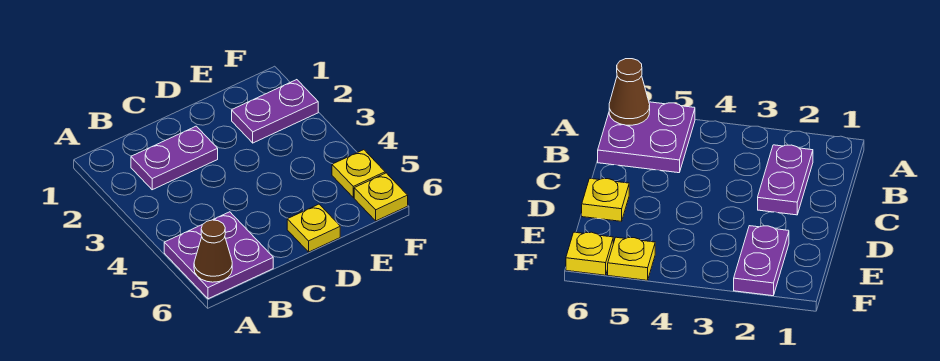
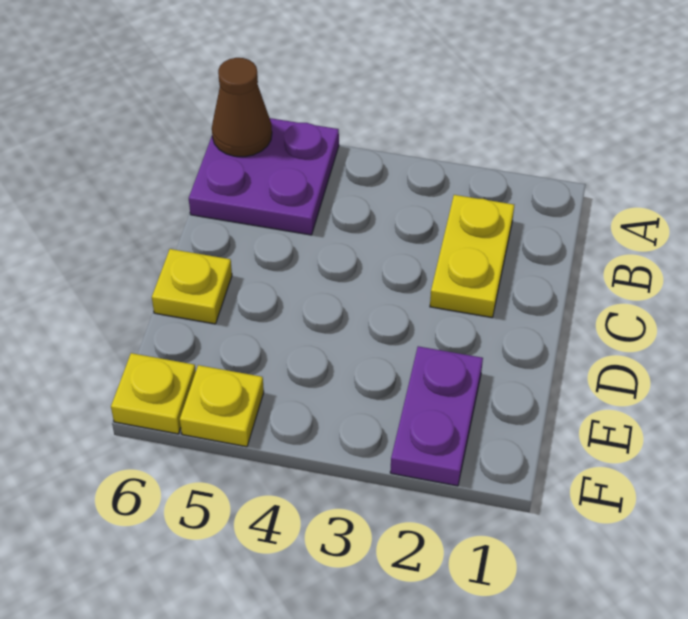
purple 1x2 plate [131,126,218,190] -> yellow 1x2 plate [430,195,514,317]

